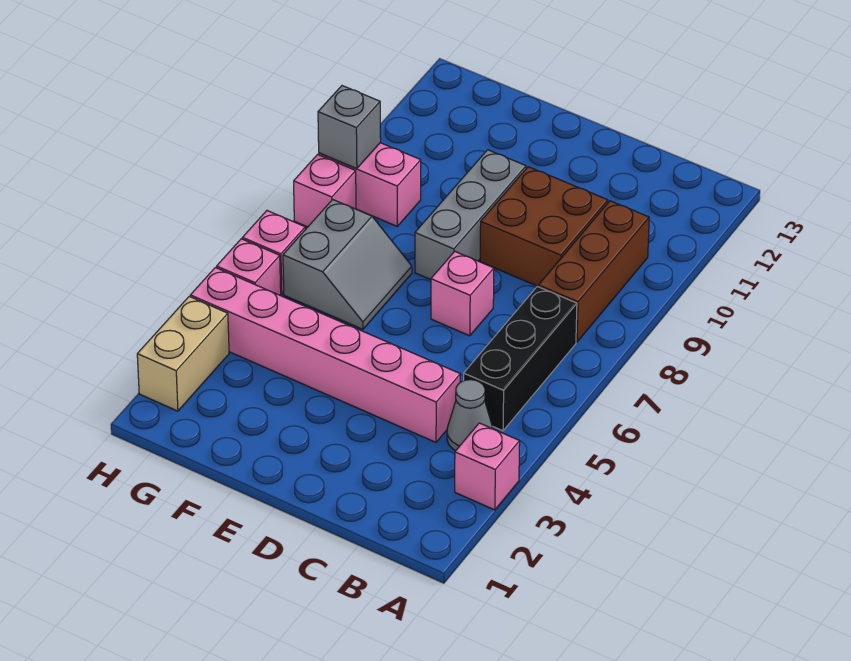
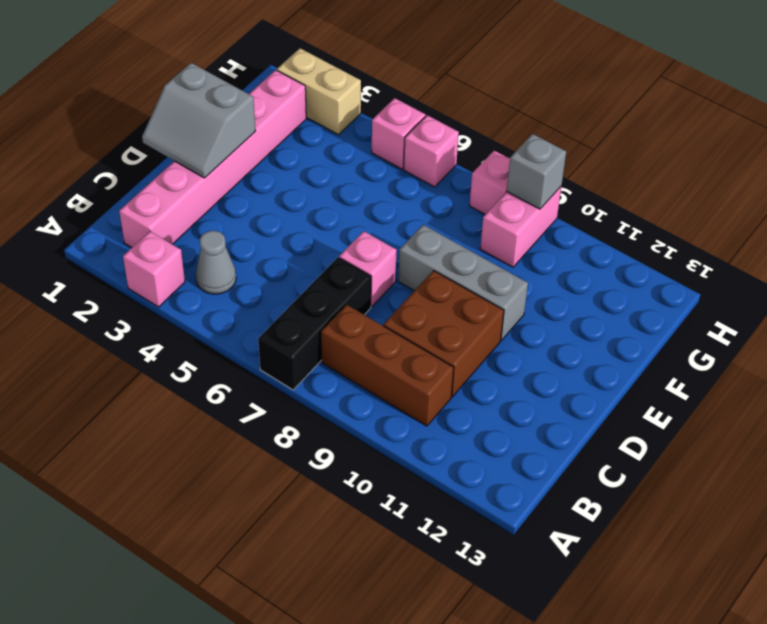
black 1x3 brick [464,286,577,431] -> black 1x3 brick turned to [258,257,371,390]
pink 1x6 brick [190,268,460,442] -> pink 1x6 brick moved to [119,70,306,248]
grey 2x2 slope [283,199,412,329] -> grey 2x2 slope moved to [142,63,255,178]

